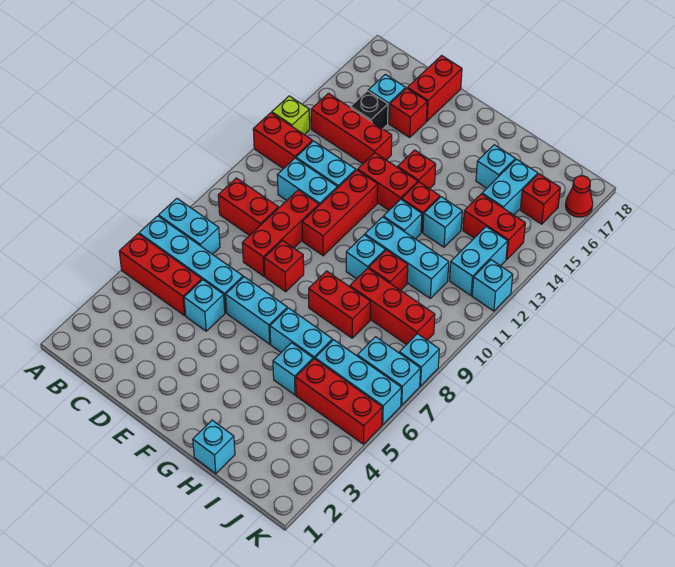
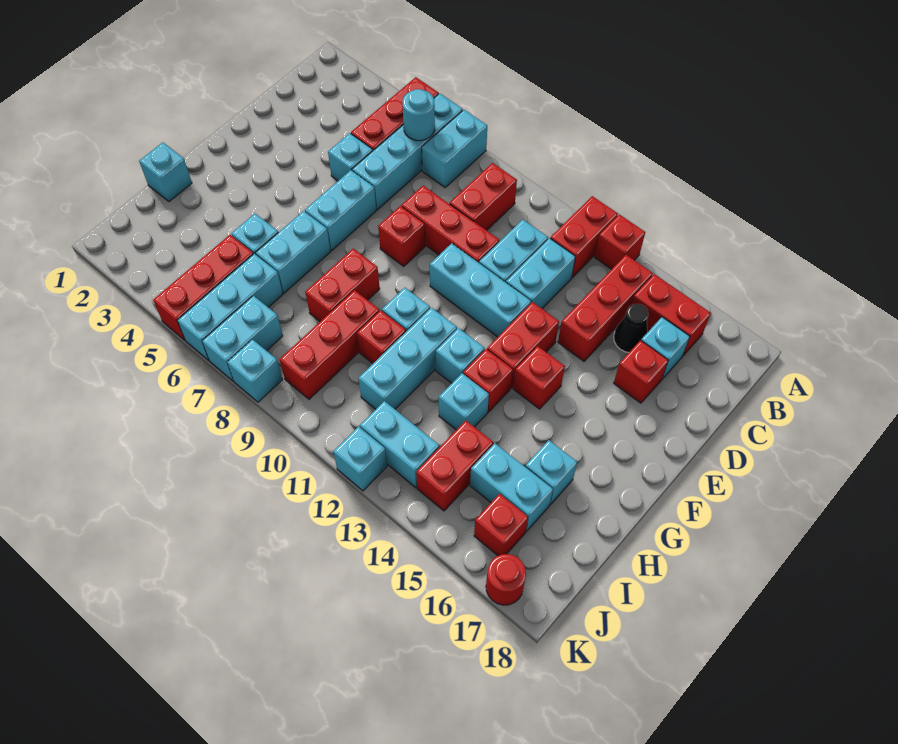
lime 1x1 brick [272,96,310,135] -> red 1x1 brick [595,214,645,269]
none -> cyan 1x1 round brick [403,89,435,141]
black 1x1 brick [351,91,388,129] -> black 1x1 cone [614,304,648,353]
red 1x2 brick [408,56,462,121] -> red 1x2 brick moved to [632,274,711,356]
red 1x3 brick [302,170,378,256] -> cyan 1x3 brick [430,243,531,337]
red 1x1 cone [565,176,593,217] -> red 1x1 round brick [486,554,526,605]

